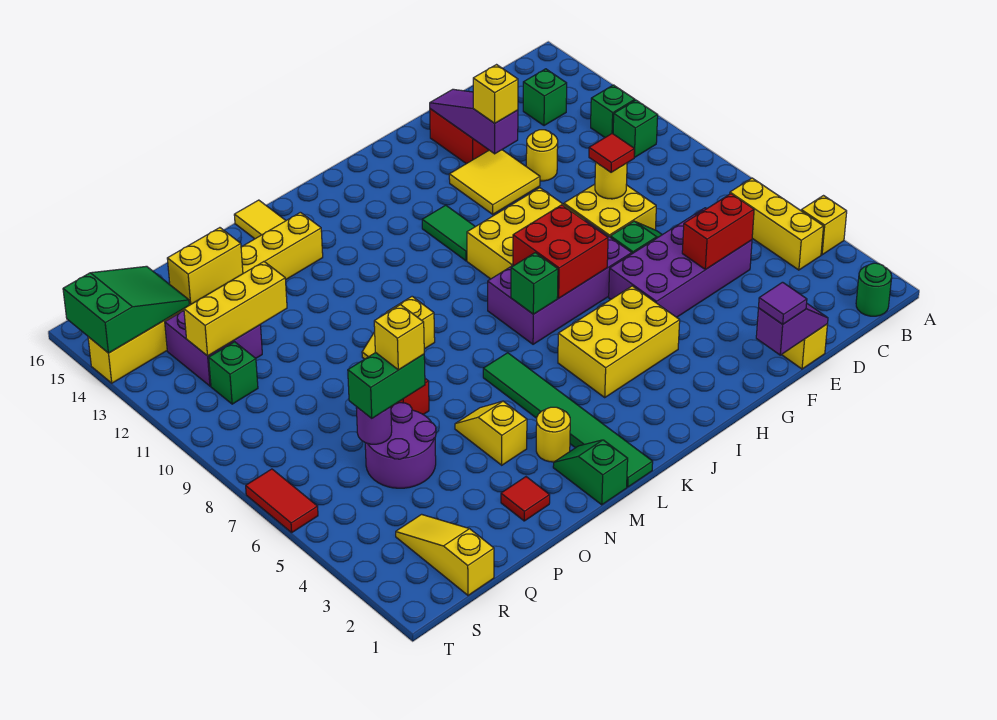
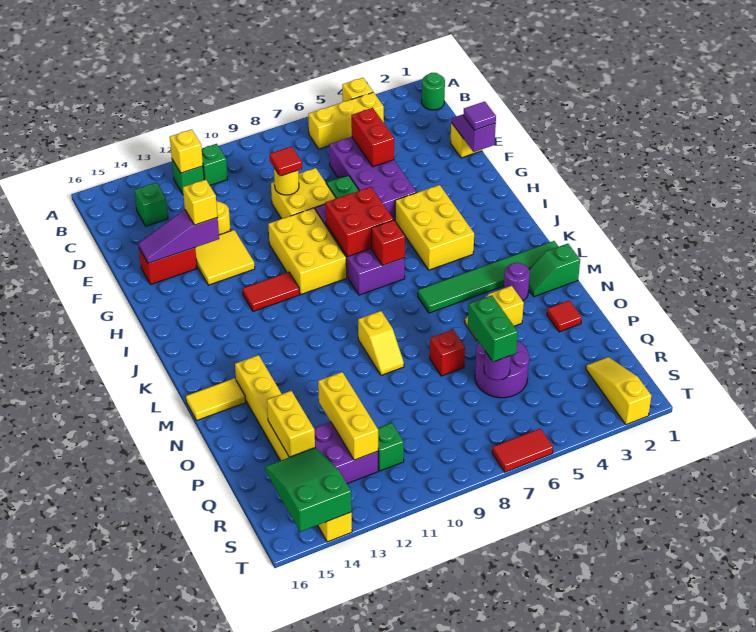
green 1x2 tile [422,205,475,261] -> red 1x2 tile [243,272,300,312]
green 1x1 brick [511,253,558,314] -> red 1x1 brick [372,220,405,266]
yellow 1x1 round brick [536,407,570,462] -> purple 1x1 round brick [504,262,530,301]
yellow 1x1 brick [374,305,424,370] -> yellow 1x1 brick moved to [170,129,203,173]
yellow 1x3 slope [396,514,494,595] -> yellow 1x3 slope turned to [586,357,651,425]

